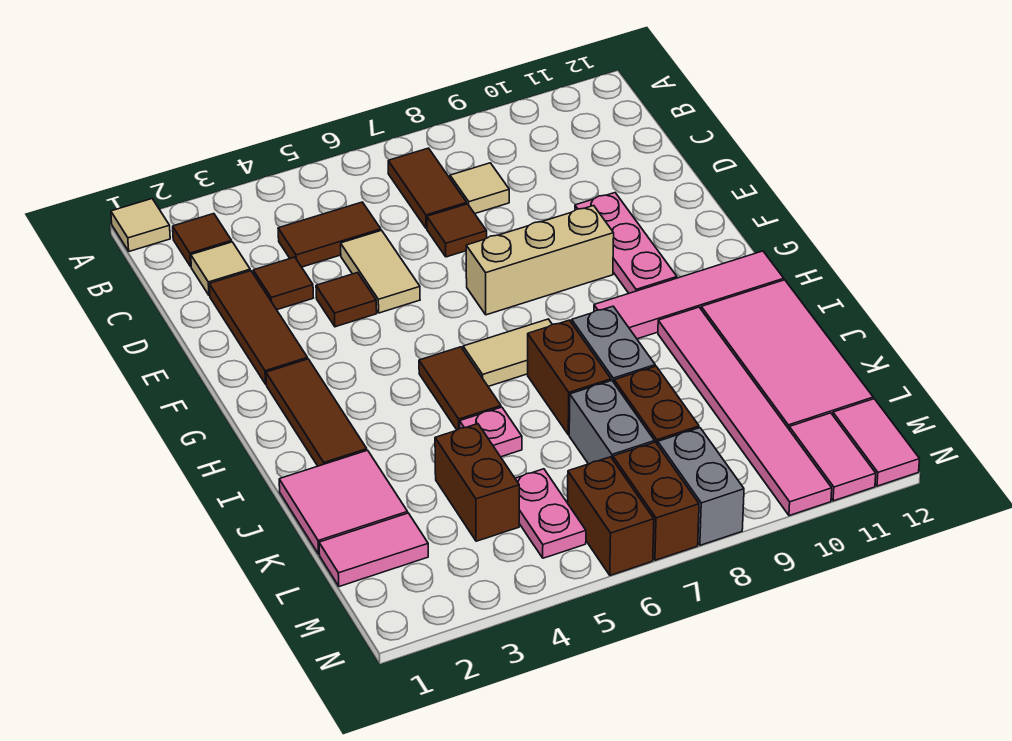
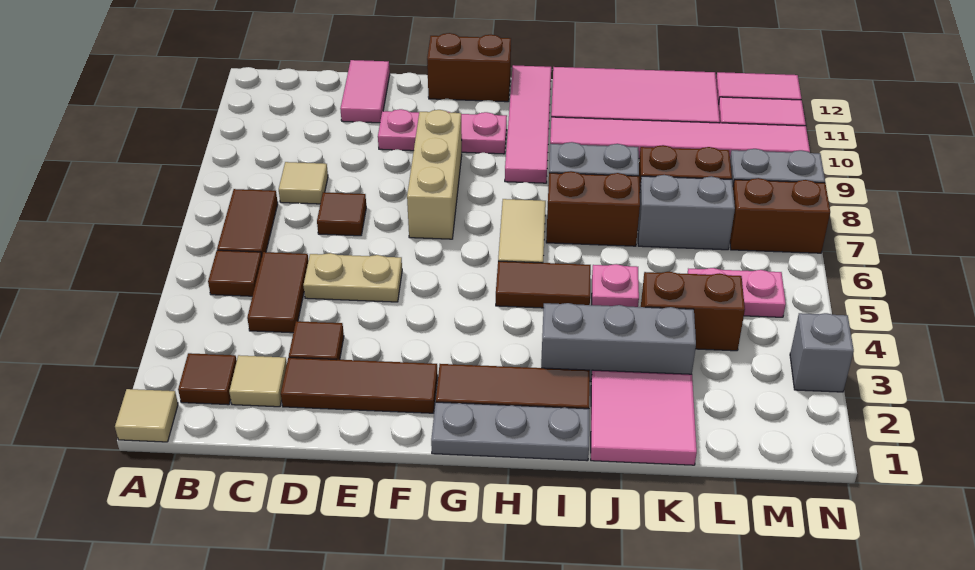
brown 1x2 tile [388,148,467,229] -> brown 1x2 tile turned to [217,189,278,255]
tan 1x2 tile [341,230,420,313] -> tan 1x2 plate [303,253,402,302]
brown 1x1 tile [316,273,377,327] -> brown 1x1 tile moved to [208,250,262,296]
none -> grey 1x3 plate [431,402,589,461]
none -> grey 1x3 brick [541,303,696,382]
pink 1x2 tile [319,513,428,587] -> pink 1x2 tile moved to [340,60,390,123]
brown 1x2 brick [568,457,654,575] -> brown 1x2 brick moved to [427,33,511,102]
none -> grey 1x1 brick [790,313,854,392]

